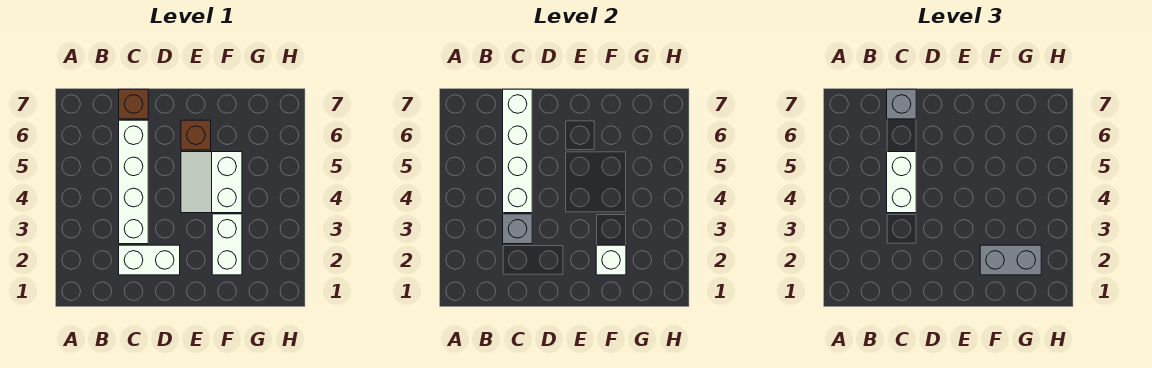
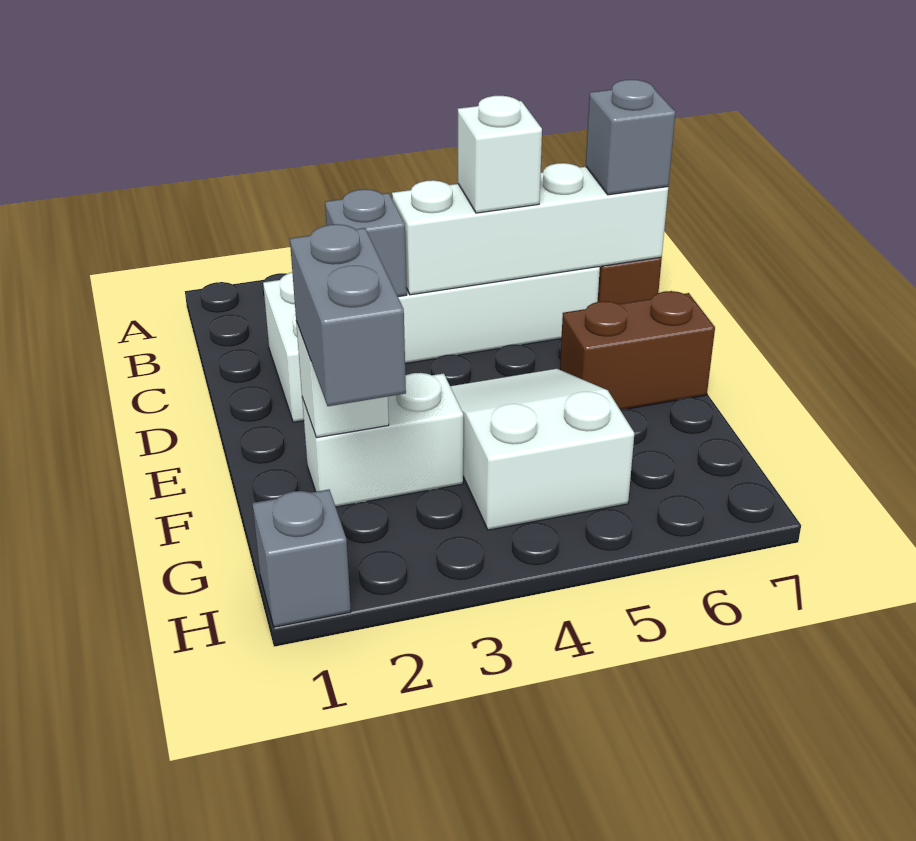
white 1x2 brick [887,152,916,213] -> white 1x1 brick [458,96,542,213]
white 2x2 slope [181,152,242,213] -> white 2x3 slope [450,369,634,530]
brown 1x1 brick [181,120,211,150] -> brown 1x2 brick [560,291,715,409]
none -> grey 1x1 brick [252,490,351,627]

